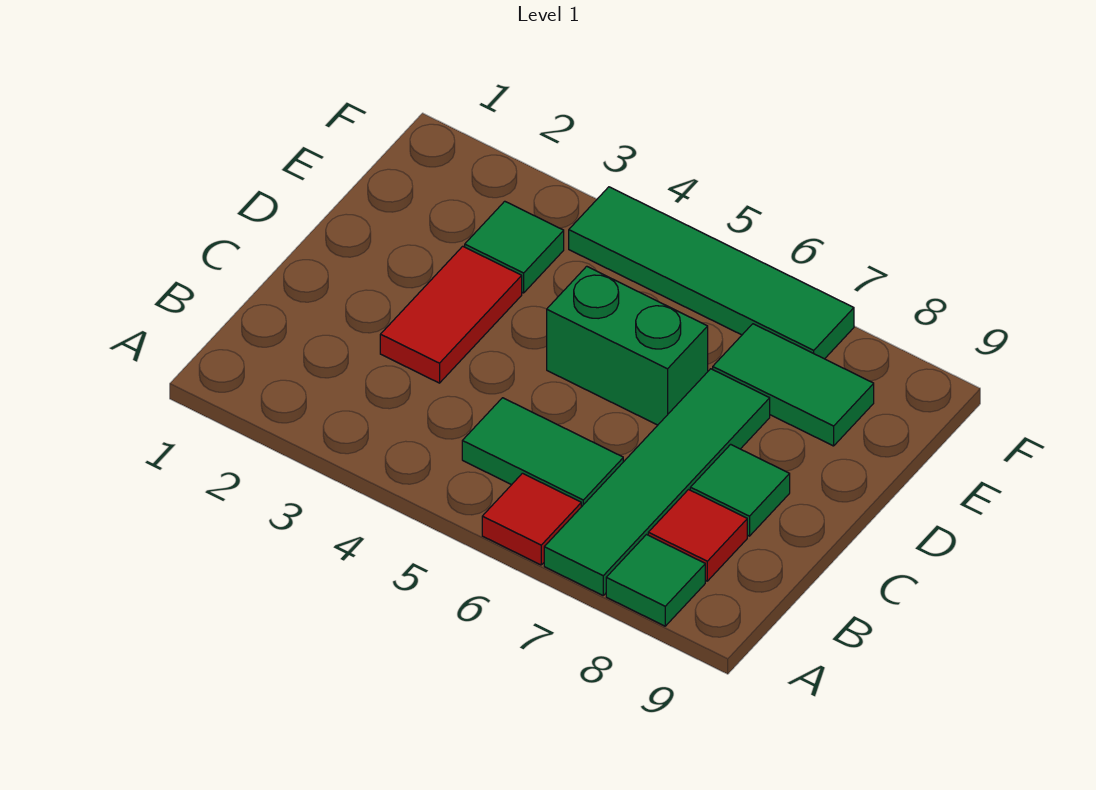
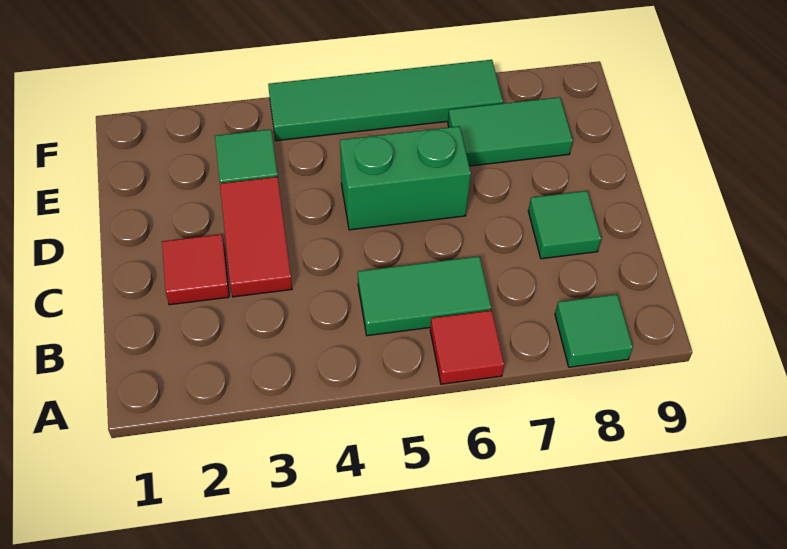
green 1x4 tile [544,369,770,595] -> none
red 1x1 tile [648,490,747,581] -> red 1x1 tile moved to [162,234,229,305]

